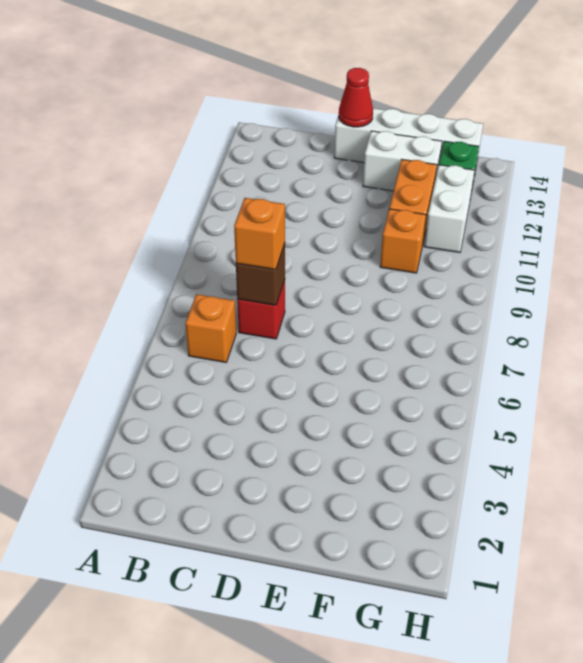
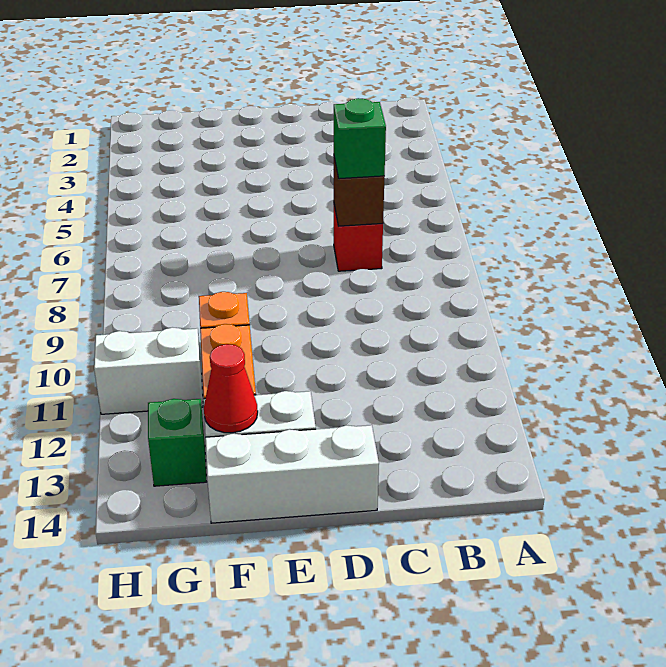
orange 1x1 brick [185,294,236,362] -> none
orange 1x1 brick [234,198,285,270] -> green 1x1 brick [334,98,386,179]
white 1x4 brick [334,108,483,171] -> white 1x3 brick [205,425,379,523]
red 1x1 cone [339,68,373,127] -> red 1x1 cone moved to [204,344,258,433]
white 1x2 brick [424,165,474,253] -> white 1x2 brick turned to [94,327,203,414]

